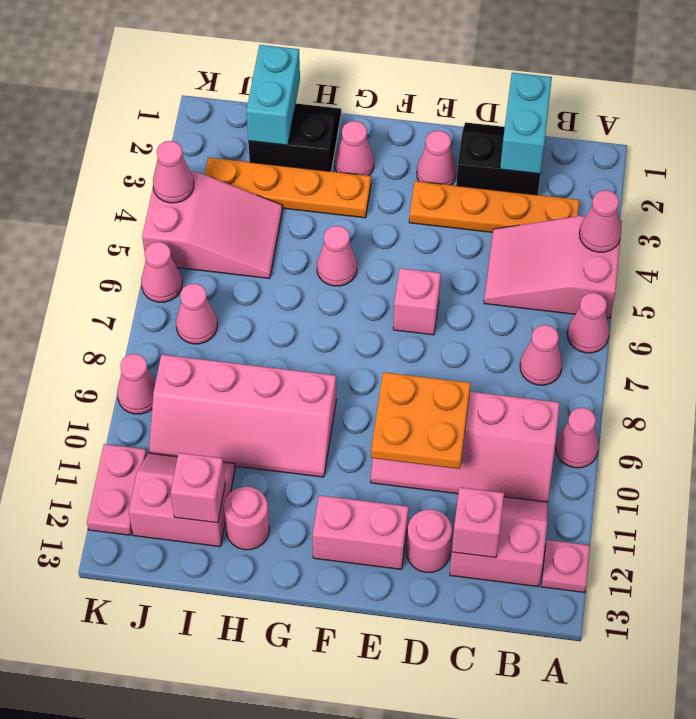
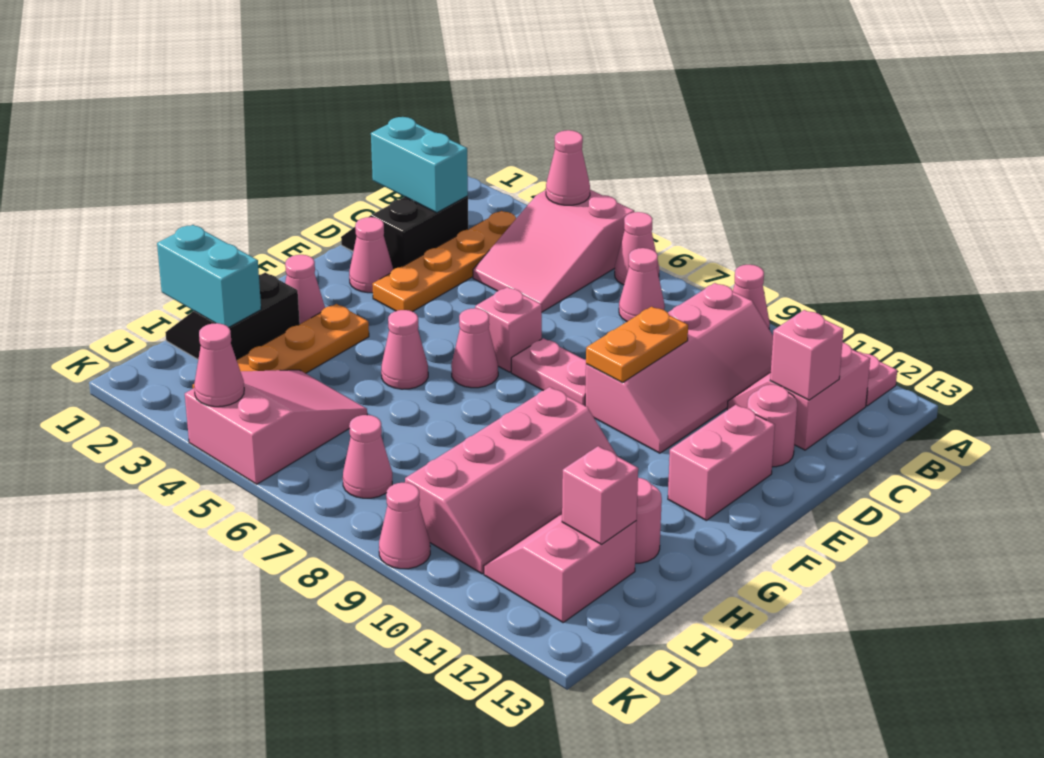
orange 2x2 plate [371,372,471,469] -> orange 1x2 plate [586,307,688,383]
pink 1x1 cone [141,242,182,302] -> pink 1x1 cone moved to [451,308,498,388]
pink 1x2 plate [87,444,147,535] -> pink 1x2 plate moved to [511,338,586,405]

